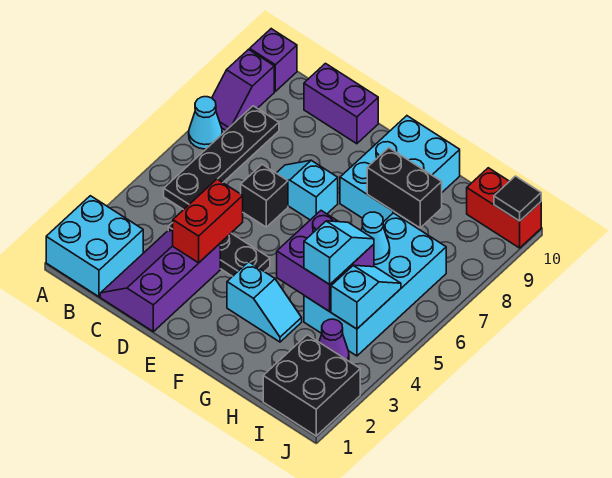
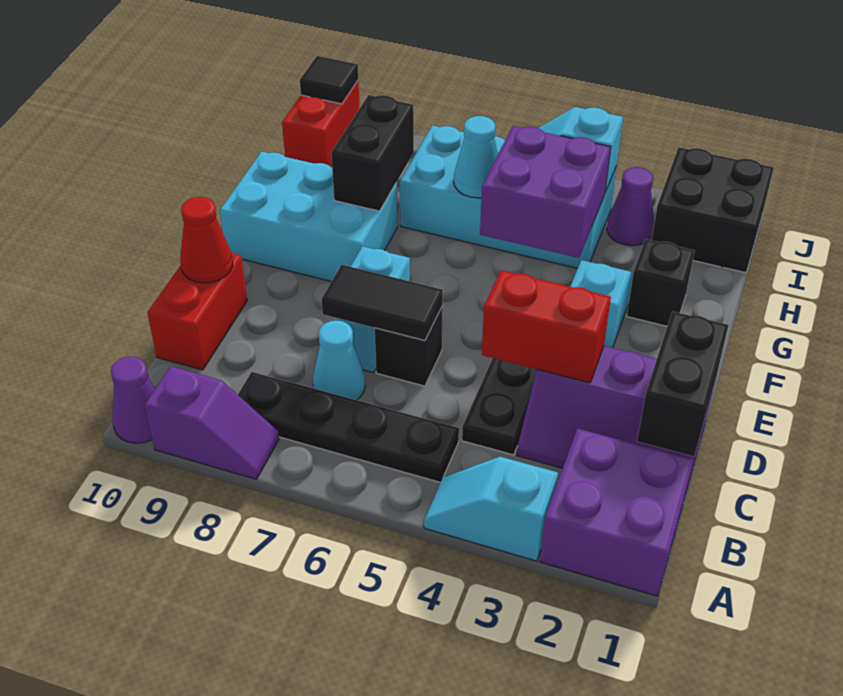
cyan 2x2 brick [46,196,143,297] -> purple 2x2 brick [540,429,693,596]
cyan 1x1 cone [189,97,222,149] -> cyan 1x1 cone moved to [313,321,365,400]
purple 1x1 brick [250,29,297,91] -> purple 1x1 cone [111,357,155,443]
none -> black 1x2 brick [637,311,729,456]
purple 1x2 brick [304,64,378,144] -> red 1x2 brick [147,253,247,370]
none -> black 1x2 tile [321,265,443,341]
none -> red 1x1 cone [180,197,233,283]
none -> black 1x1 brick [627,239,694,326]
cyan 1x2 slope [304,221,374,284] -> cyan 1x2 slope moved to [424,457,558,561]

